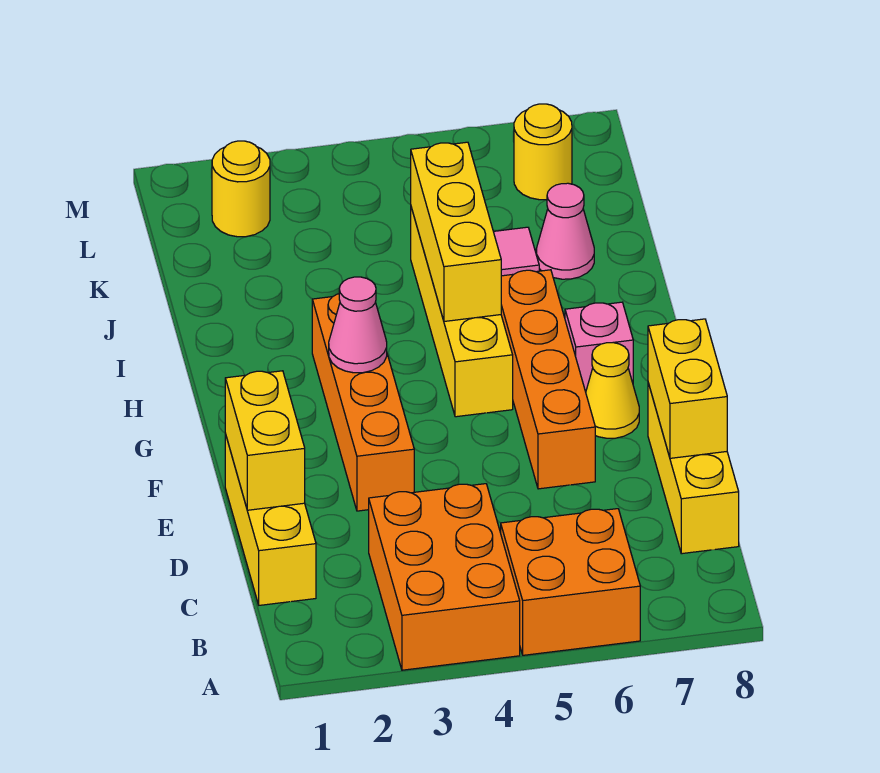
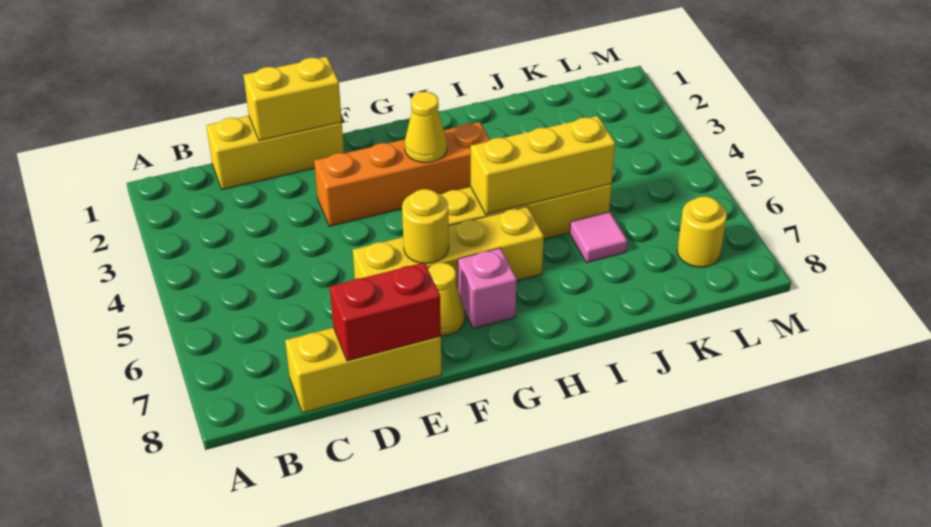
orange 2x3 brick [369,484,520,670] -> none
orange 2x2 brick [501,509,640,655] -> none
yellow 1x2 brick [648,319,727,458] -> red 1x2 brick [330,263,441,361]
orange 1x4 brick [501,270,595,489] -> yellow 1x4 brick [353,206,544,288]
pink 1x1 cone [329,277,387,373] -> yellow 1x1 cone [405,92,447,163]
pink 1x1 cone [536,183,594,279] -> none
yellow 1x1 round brick [212,141,270,237] -> yellow 1x1 round brick moved to [402,189,449,264]

